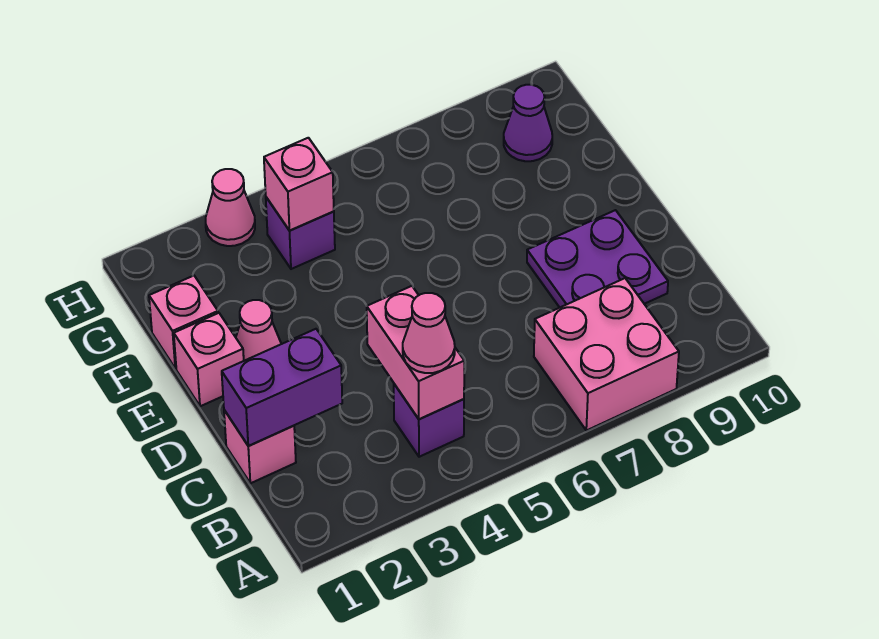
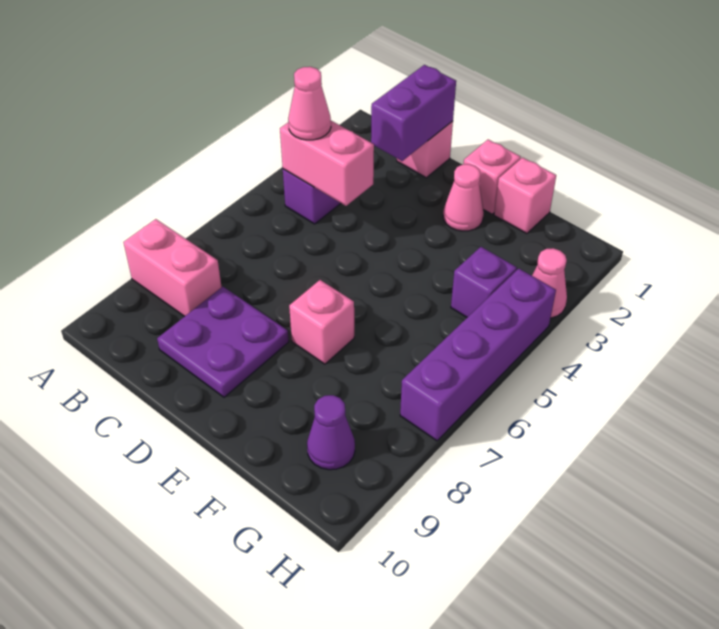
pink 2x2 brick [534,278,679,430] -> pink 1x2 brick [123,219,221,317]
pink 1x1 brick [264,138,334,231] -> pink 1x1 brick moved to [289,280,354,364]
none -> purple 1x4 brick [400,269,556,441]

